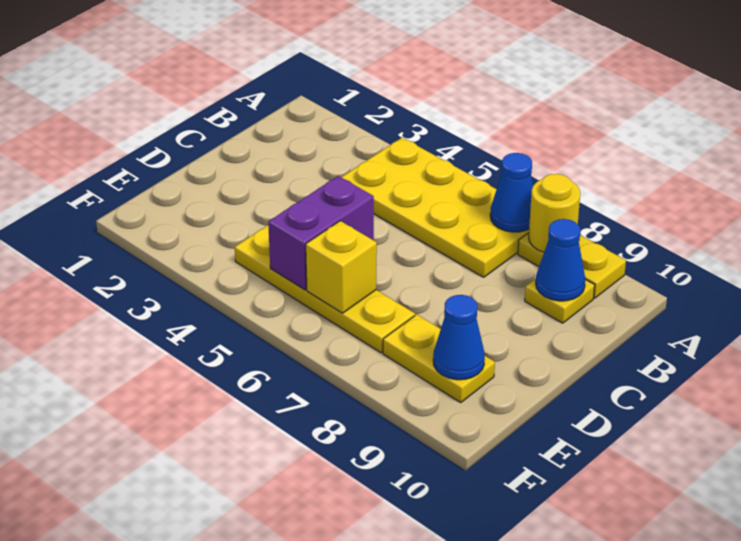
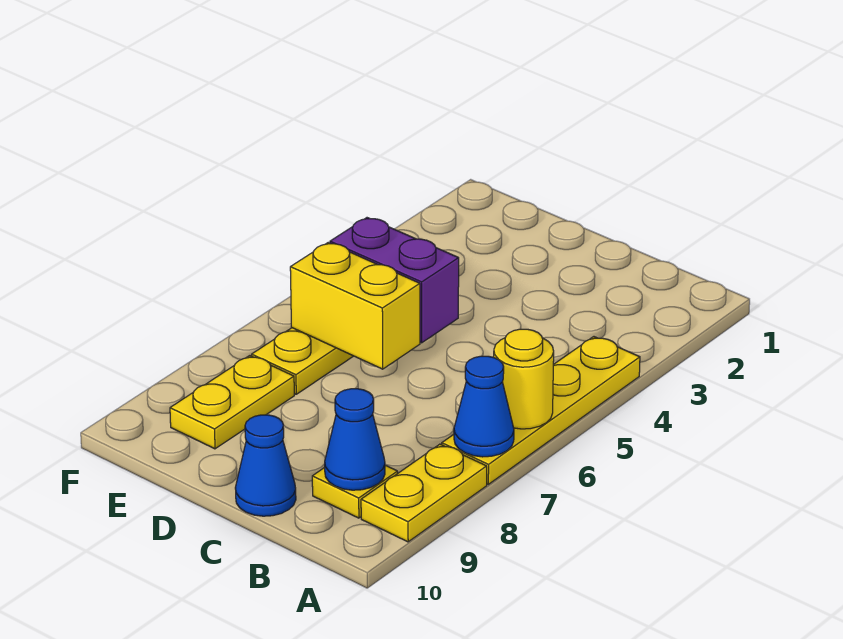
yellow 2x4 plate [341,138,529,277] -> yellow 1x4 plate [442,337,640,484]
yellow 1x1 round brick [529,174,580,252] -> yellow 1x1 round brick moved to [494,329,554,429]
yellow 1x1 brick [306,221,377,313] -> yellow 1x2 brick [290,243,420,369]
blue 1x1 cone [433,295,485,380] -> blue 1x1 cone moved to [235,415,296,516]

